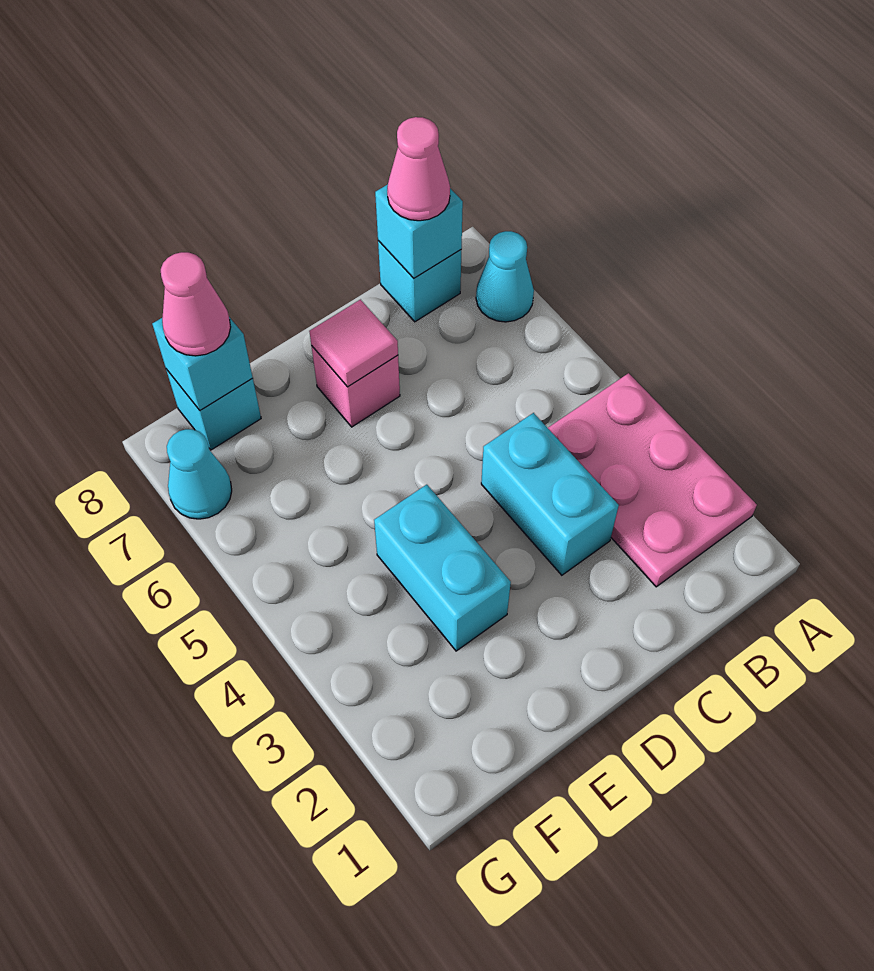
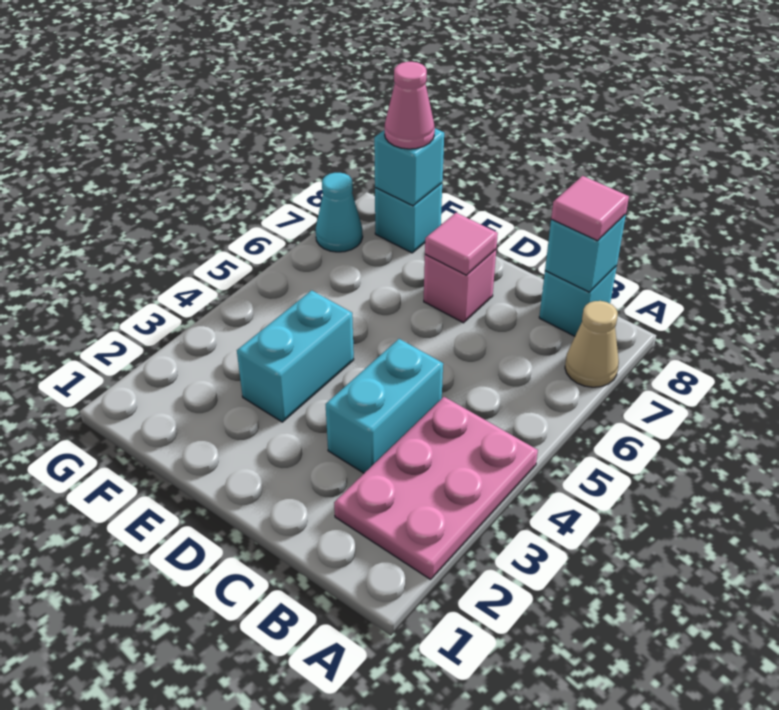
cyan 1x1 cone [476,231,534,322] -> tan 1x1 cone [565,301,619,387]
pink 1x1 cone [387,117,450,221] -> pink 1x1 tile [551,176,629,241]

